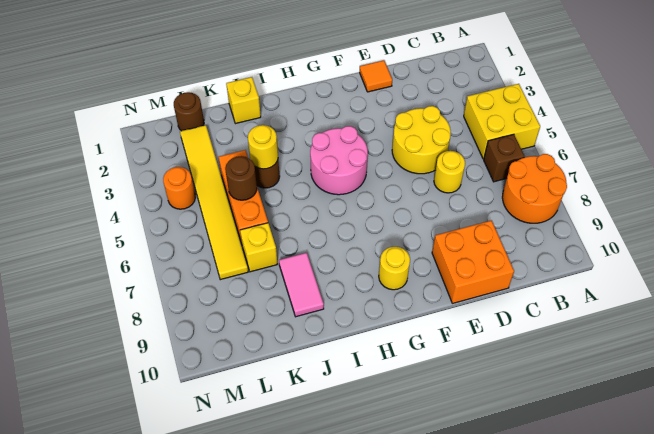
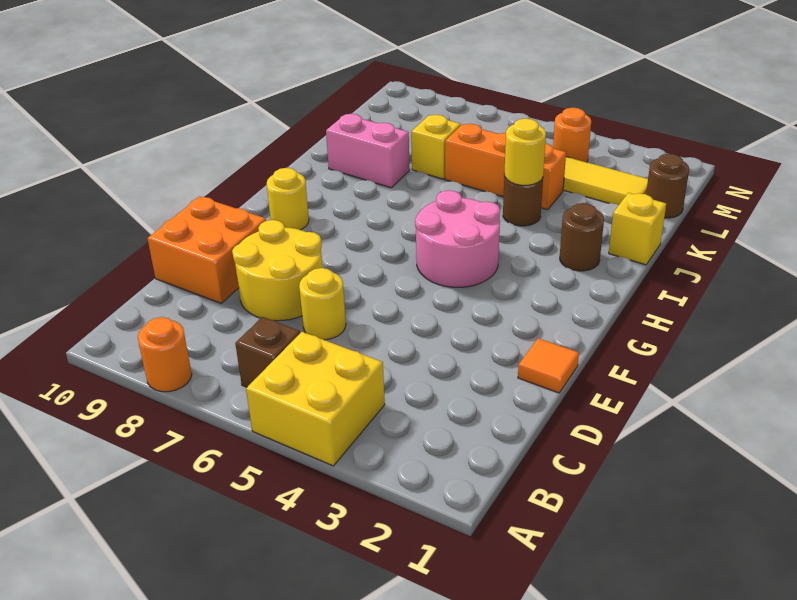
orange 2x2 round brick [502,154,567,223] -> orange 1x1 round brick [138,317,192,392]
yellow 2x2 round brick [392,106,451,174] -> yellow 2x2 round brick moved to [232,220,322,321]
pink 1x2 tile [279,253,324,317] -> pink 1x2 brick [326,114,410,188]
brown 1x1 round brick [225,156,257,200] -> brown 1x1 round brick moved to [560,203,604,271]

